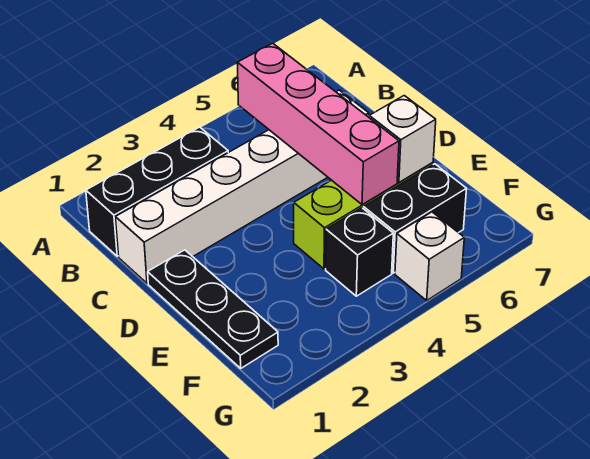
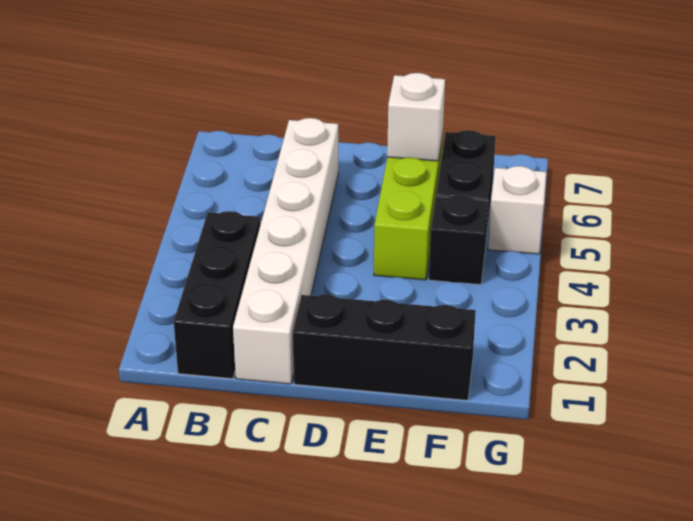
pink 1x4 brick [237,43,399,205] -> none
black 1x3 plate [148,250,278,368] -> black 1x3 brick [293,294,476,400]

